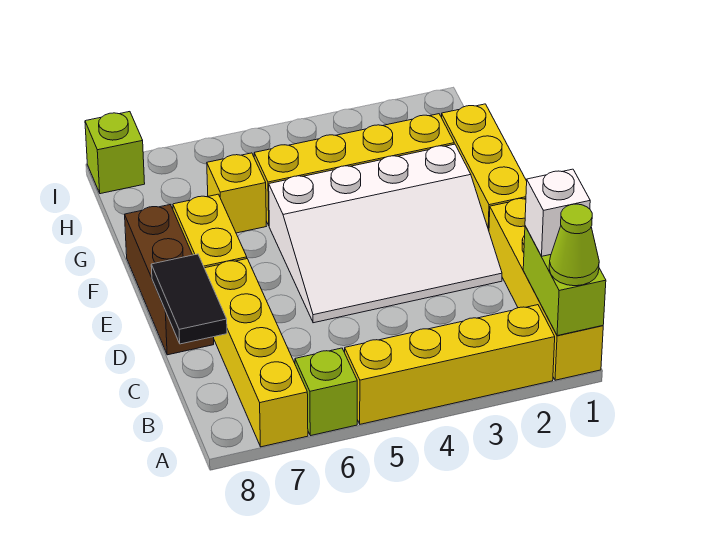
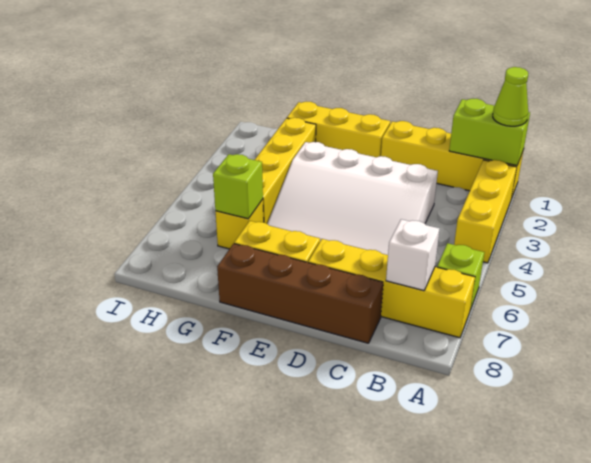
yellow 1x4 brick [345,305,555,424] -> yellow 1x3 brick [454,160,517,263]
white 1x1 brick [525,169,590,256] -> white 1x1 brick moved to [386,219,439,291]
black 1x2 tile [151,254,227,344] -> none
white 3x4 slope [269,144,502,323] -> white 3x4 slope turned to [267,142,438,255]
brown 1x3 brick [125,204,214,355] -> brown 1x4 brick [217,244,383,343]
lime 1x1 brick [85,112,145,194] -> lime 1x1 brick moved to [213,154,263,219]

